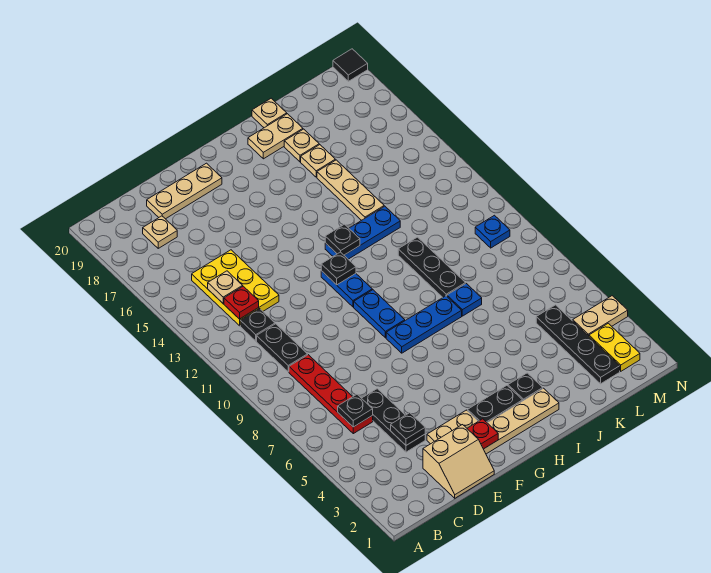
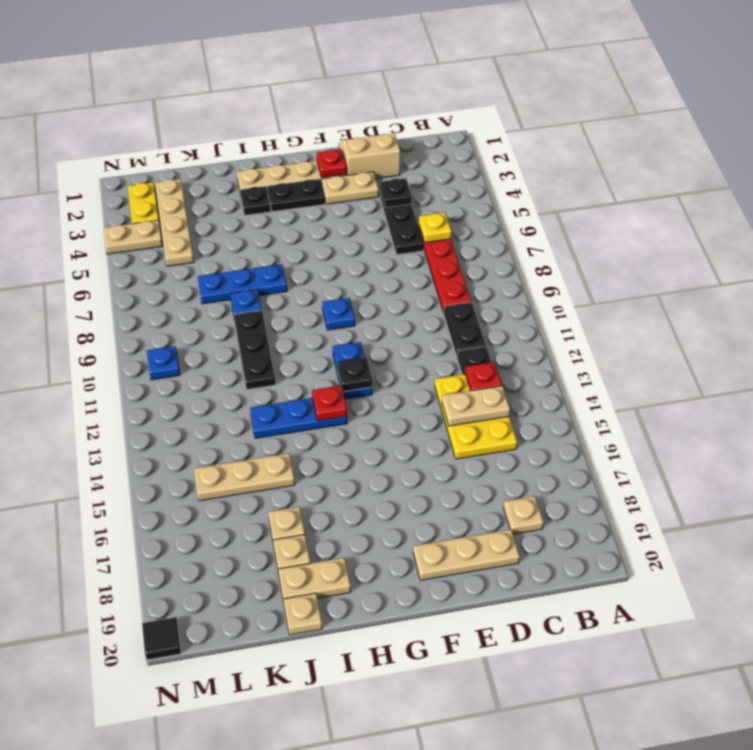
black 1x1 plate [338,394,373,427] -> yellow 1x1 plate [419,213,452,243]
tan 1x1 plate [208,271,243,303] -> tan 1x2 plate [442,386,510,426]
blue 1x3 plate [386,296,462,353] -> blue 1x3 plate moved to [198,264,287,304]
blue 1x2 plate [354,290,405,338] -> blue 1x1 plate [322,298,355,330]
black 1x1 plate [325,224,360,255] -> red 1x1 plate [312,385,347,421]
tan 1x3 plate [317,160,384,220] -> tan 1x3 plate turned to [194,453,295,501]
black 1x4 plate [536,305,620,384] -> tan 1x4 plate [155,179,194,266]

